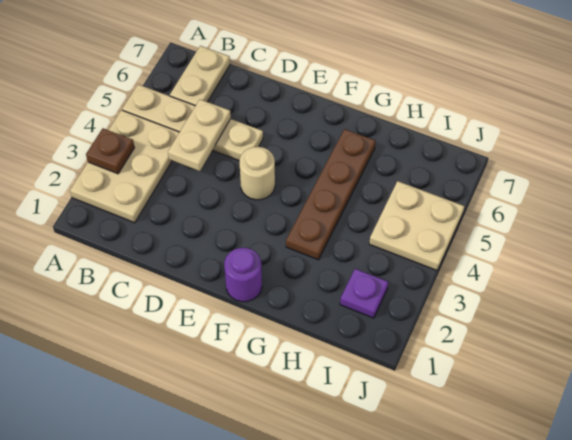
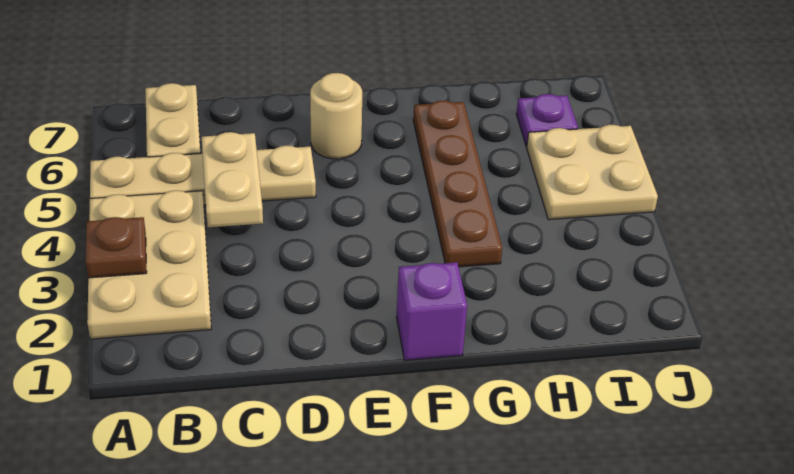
tan 1x1 round brick [239,147,275,200] -> tan 1x1 round brick moved to [310,73,362,159]
purple 1x1 round brick [224,248,262,302] -> purple 1x1 brick [397,262,467,360]
purple 1x1 plate [340,269,388,318] -> purple 1x1 plate moved to [516,94,578,147]

